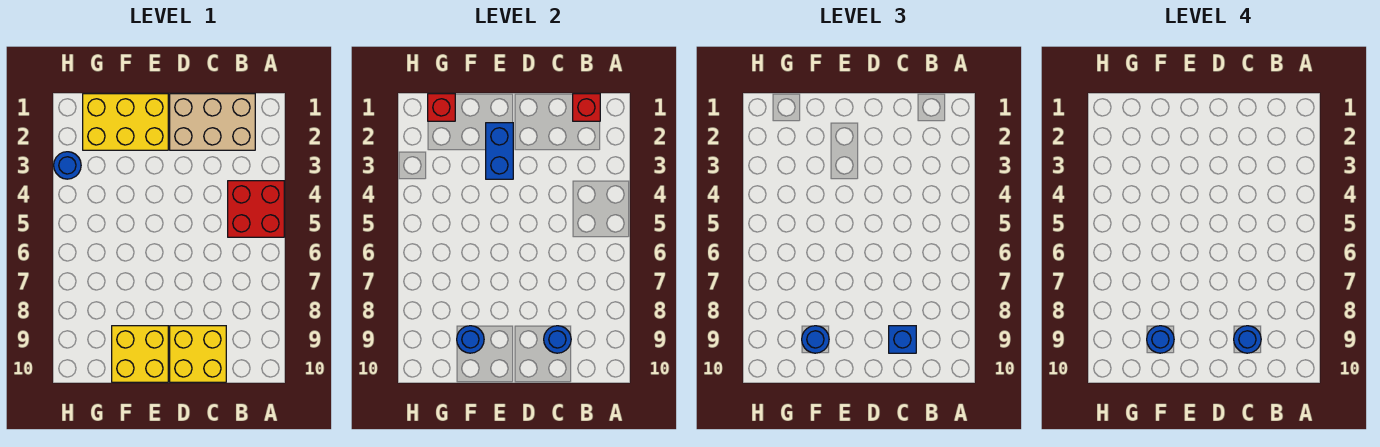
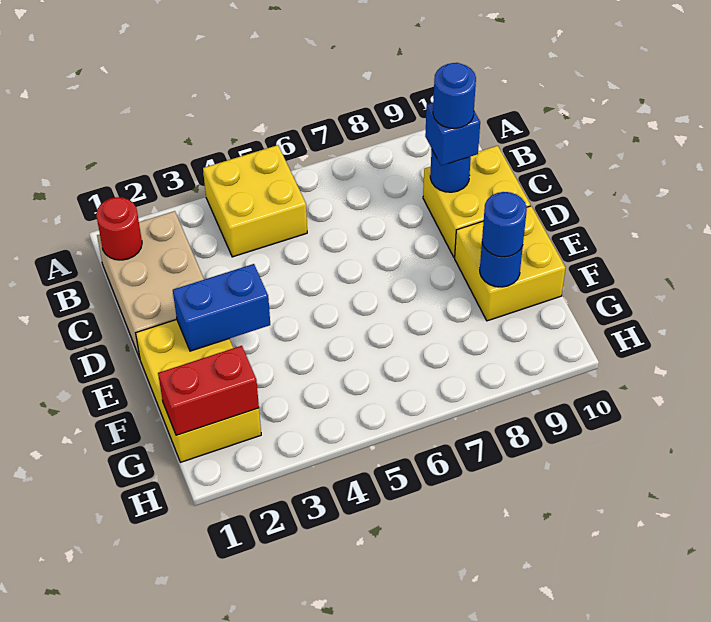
red 2x2 brick [228,181,284,237] -> yellow 2x2 brick [203,145,307,257]
red 1x1 brick [573,94,600,121] -> red 1x1 round brick [96,197,142,260]
blue 1x1 round brick [1147,326,1174,353] -> none
red 1x1 brick [428,94,455,121] -> red 1x2 brick [158,346,259,435]
blue 1x1 round brick [54,152,81,179] -> none

